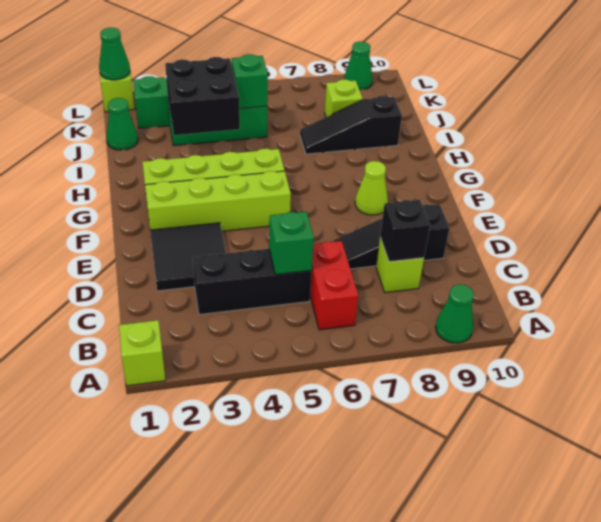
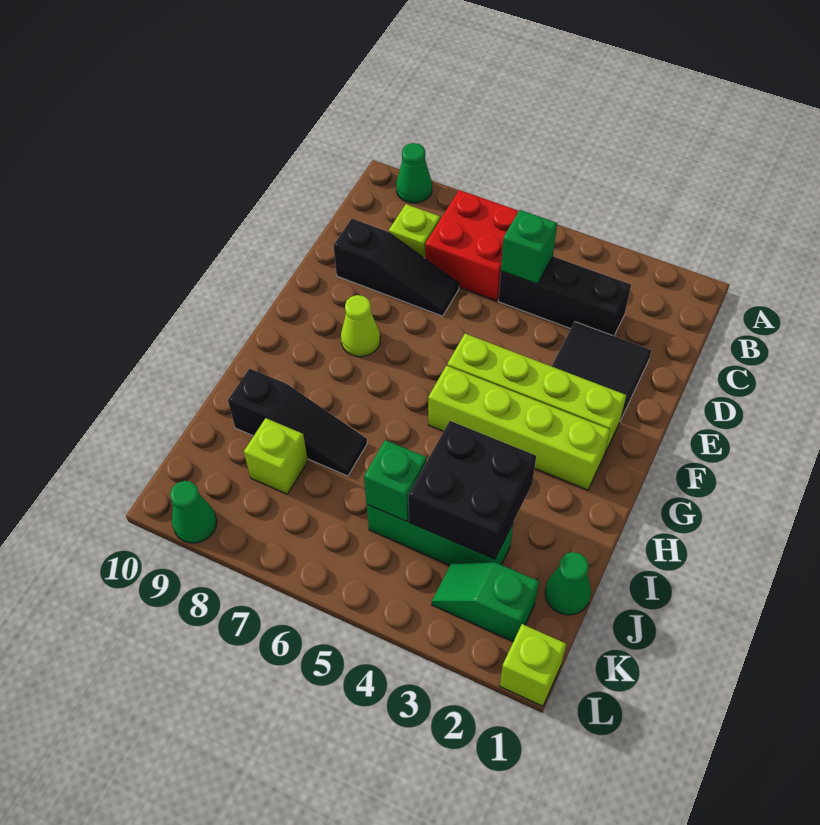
lime 1x1 brick [119,320,165,386] -> none
red 1x2 brick [310,241,358,330] -> red 2x2 brick [425,190,519,301]
black 1x1 brick [380,200,430,262] -> none
green 1x1 cone [99,28,130,80] -> none

